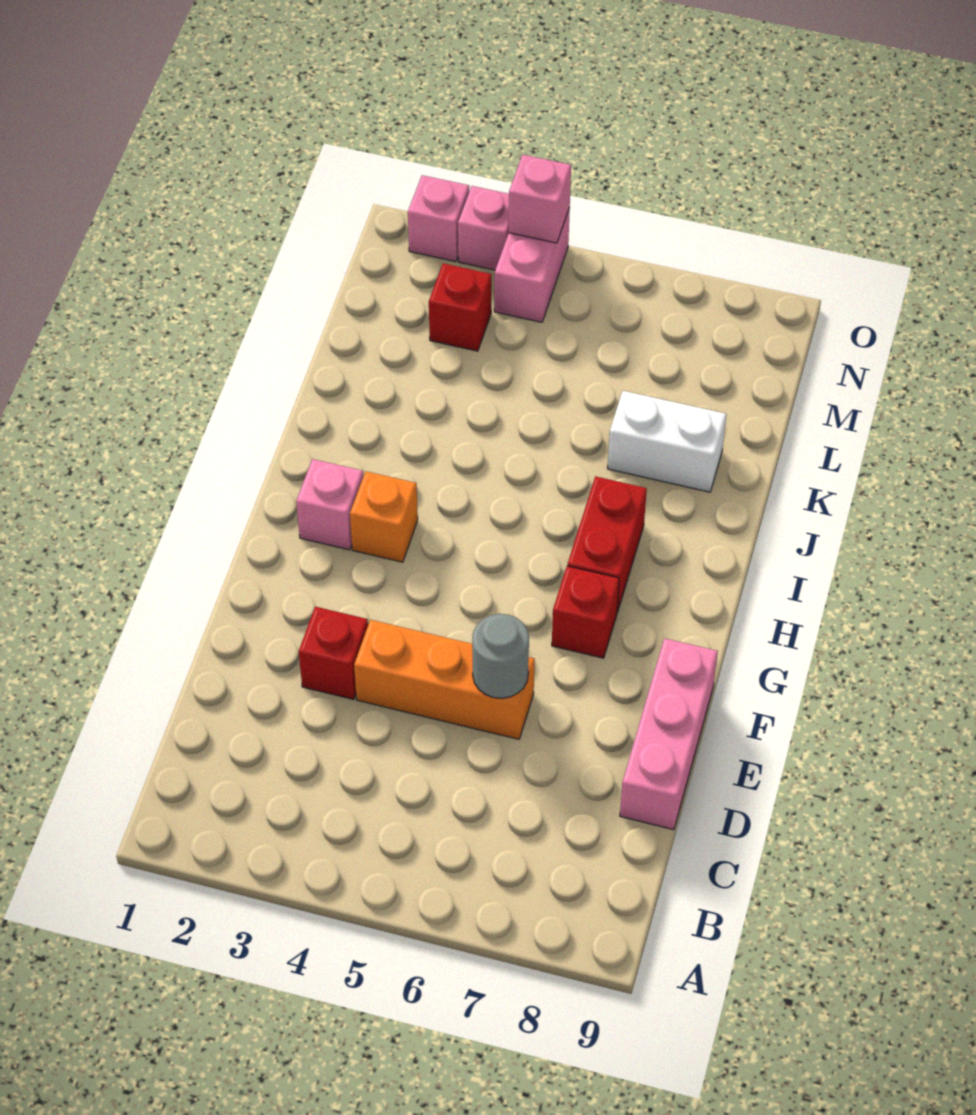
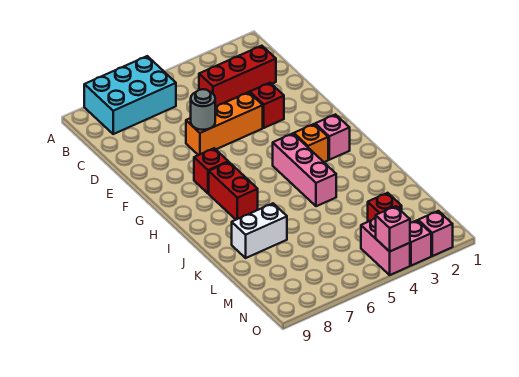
none -> cyan 2x3 brick [84,56,176,134]
none -> red 1x3 brick [199,46,276,107]
pink 1x3 brick [620,638,718,830] -> pink 1x3 brick moved to [273,134,336,206]

